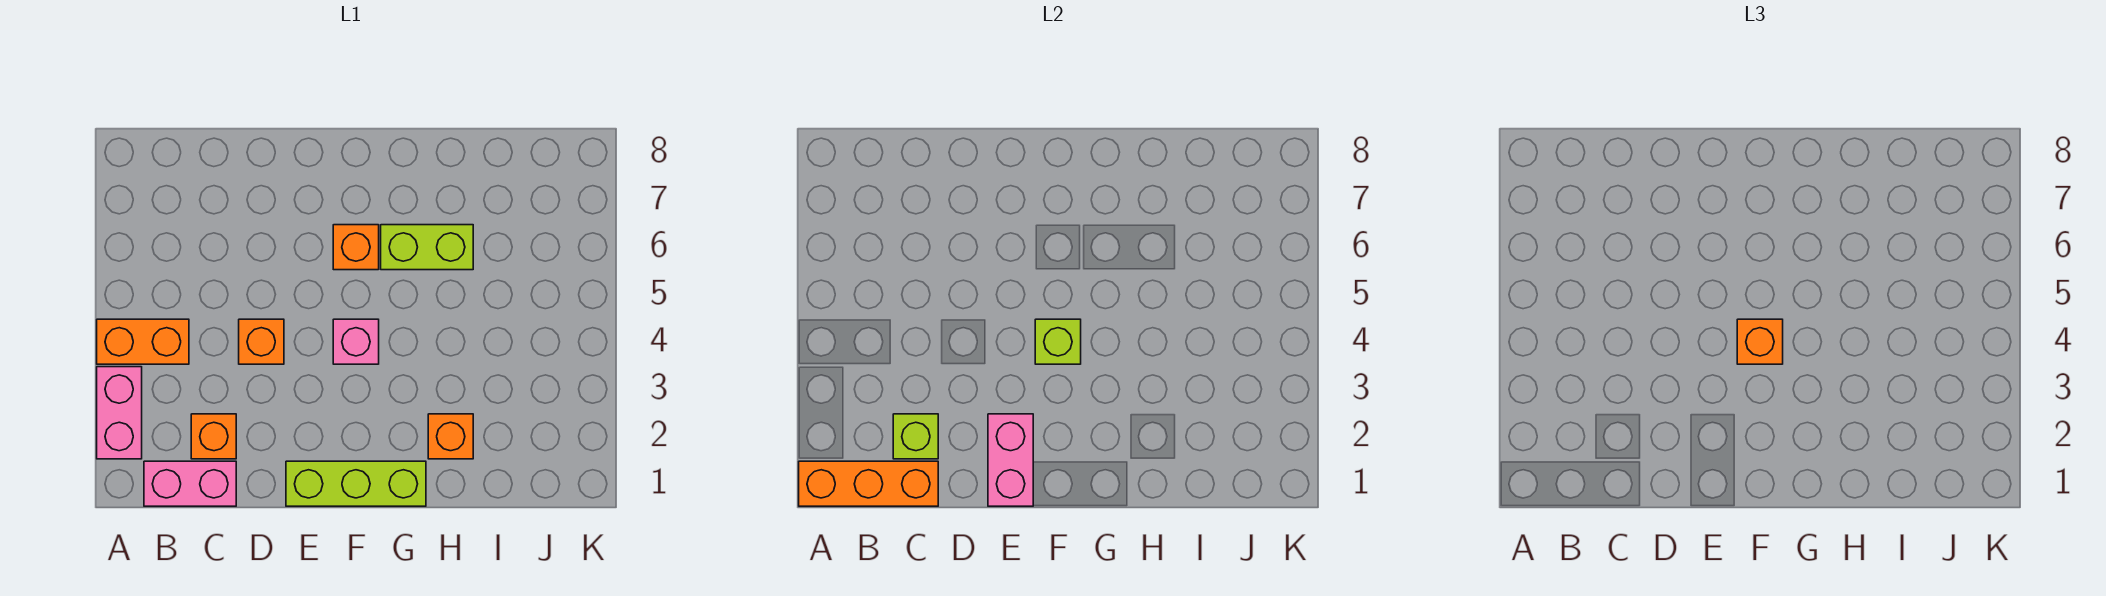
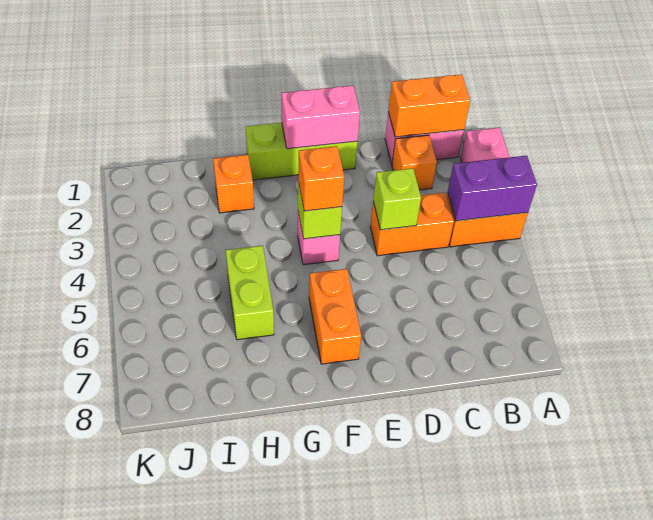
orange 1x3 brick [799,461,938,506] -> orange 1x2 brick [388,74,470,137]
none -> purple 1x2 brick [448,156,537,221]
lime 1x1 brick [893,414,938,459] -> lime 1x1 brick moved to [373,168,421,230]
orange 1x1 brick [239,319,284,364] -> orange 1x2 brick [370,193,454,256]
pink 1x2 brick [988,414,1033,506] -> pink 1x2 brick turned to [282,86,360,149]
orange 1x1 brick [333,225,379,270] -> orange 1x2 brick [309,269,361,364]
lime 1x2 brick [381,225,473,270] -> lime 1x2 brick turned to [226,246,274,340]

